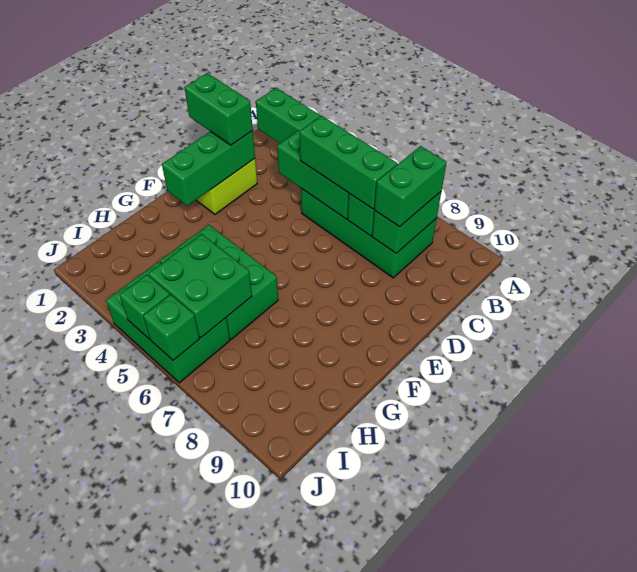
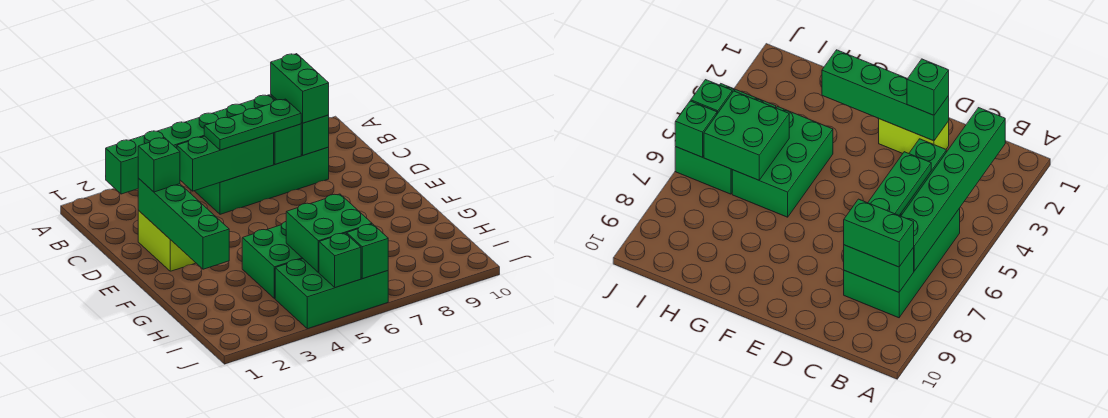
green 1x3 brick [300,116,397,209] -> green 1x3 plate [204,99,301,150]
green 1x2 brick [185,73,253,145] -> green 1x1 brick [138,138,180,192]
green 1x3 brick [162,131,255,206] -> green 1x4 brick [138,178,229,269]

